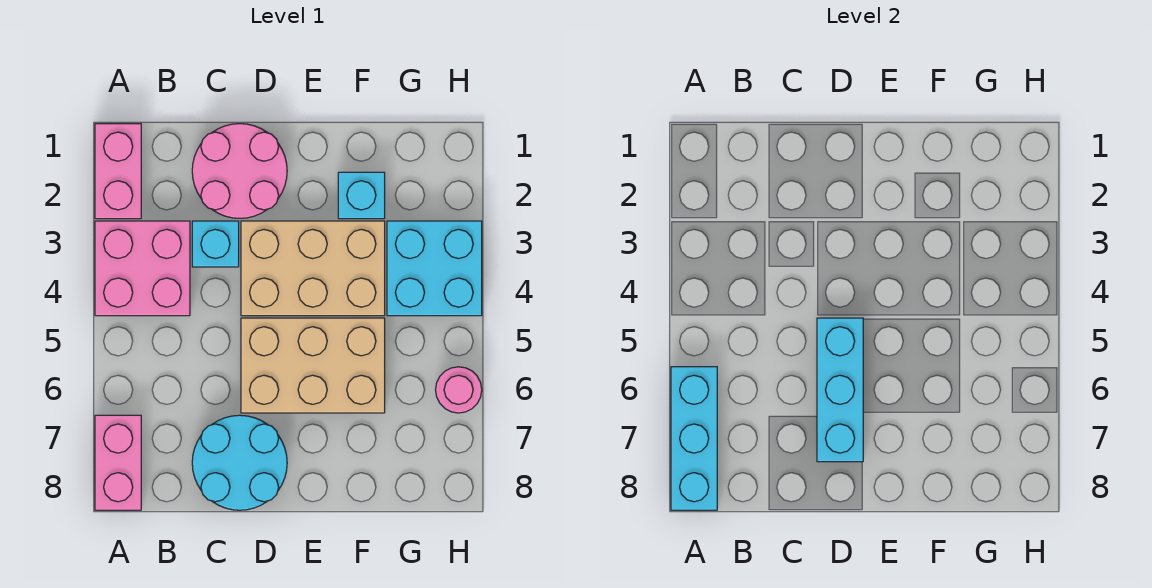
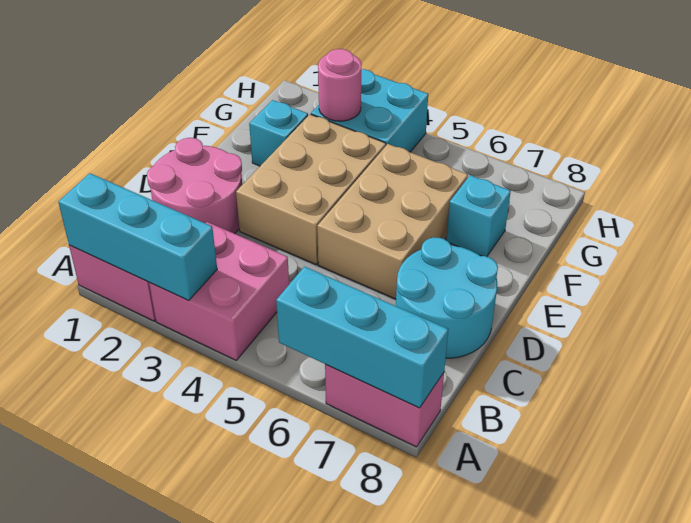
cyan 1x1 brick [192,221,239,267] -> cyan 1x1 brick moved to [446,175,511,257]
cyan 1x3 brick [817,318,863,462] -> cyan 1x3 brick moved to [58,173,217,300]
pink 1x1 round brick [436,367,482,413] -> pink 1x1 round brick moved to [318,49,362,121]

